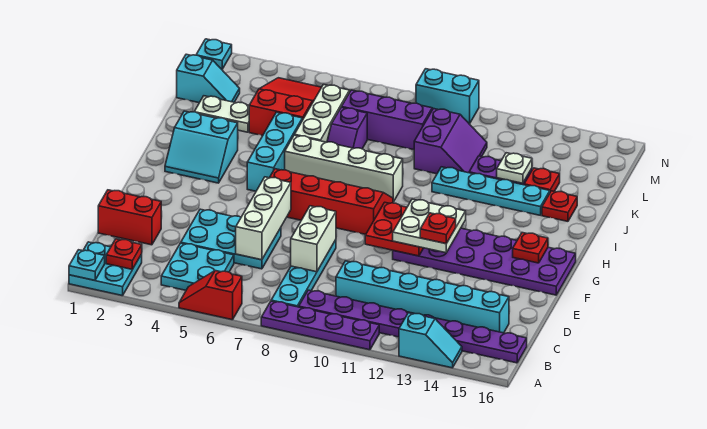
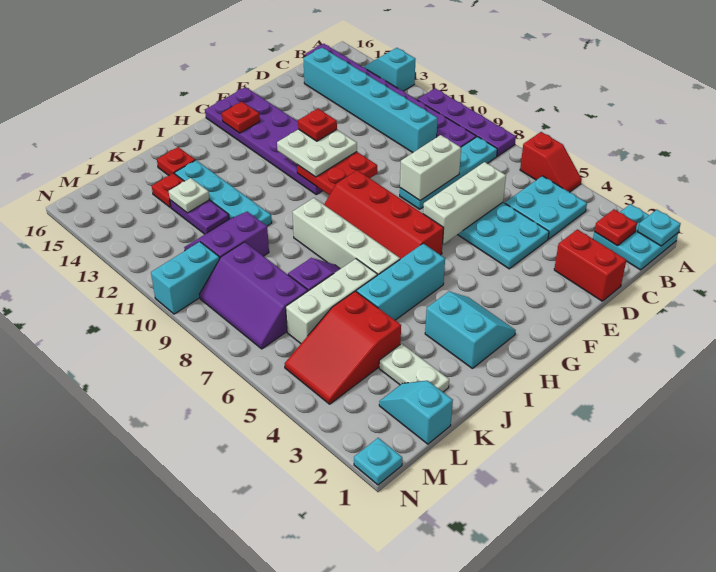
cyan 1x2 brick [416,69,479,124] -> cyan 1x2 brick turned to [151,242,219,314]

